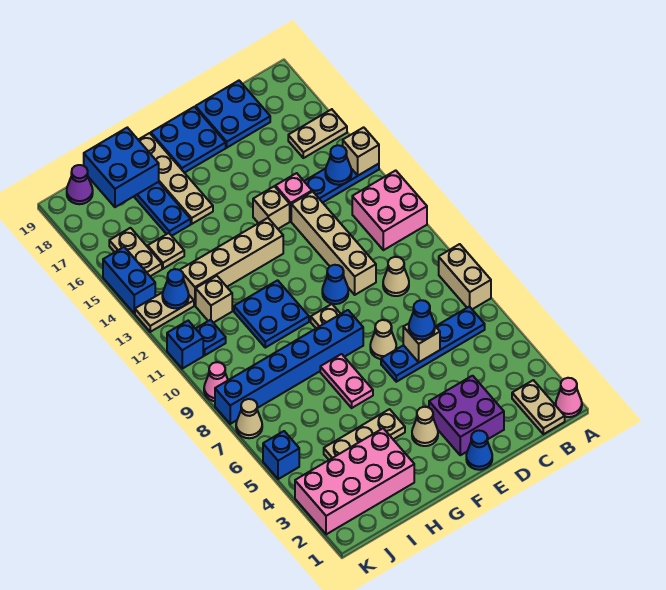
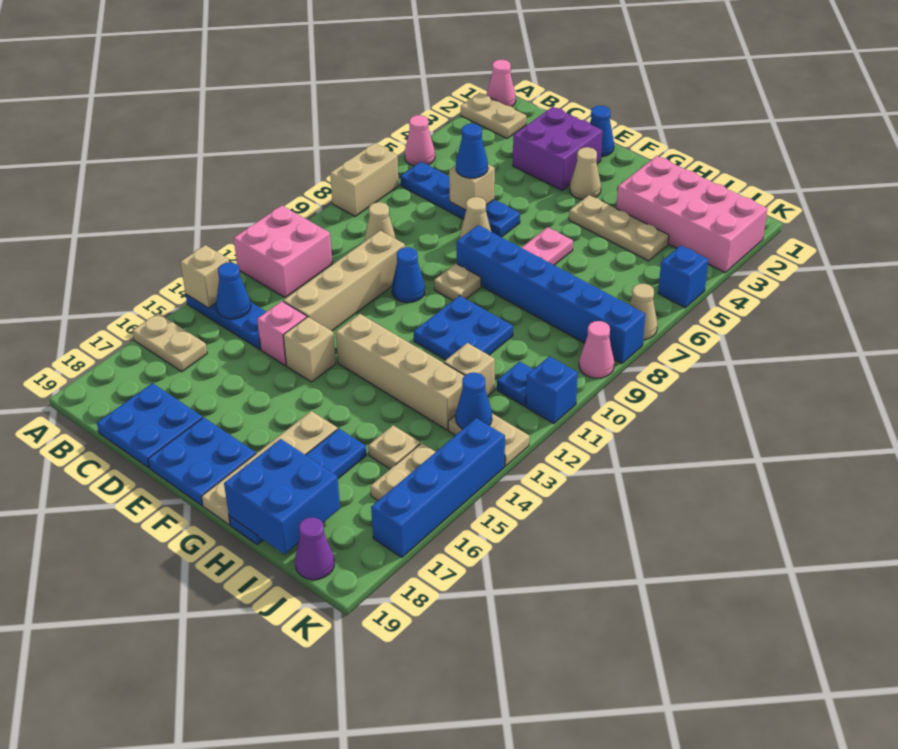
none -> pink 1x1 cone [405,115,435,166]
tan 1x2 plate [512,380,565,434] -> tan 1x2 plate turned to [461,93,526,138]
blue 1x2 brick [103,247,155,313] -> blue 1x4 brick [371,418,505,557]

